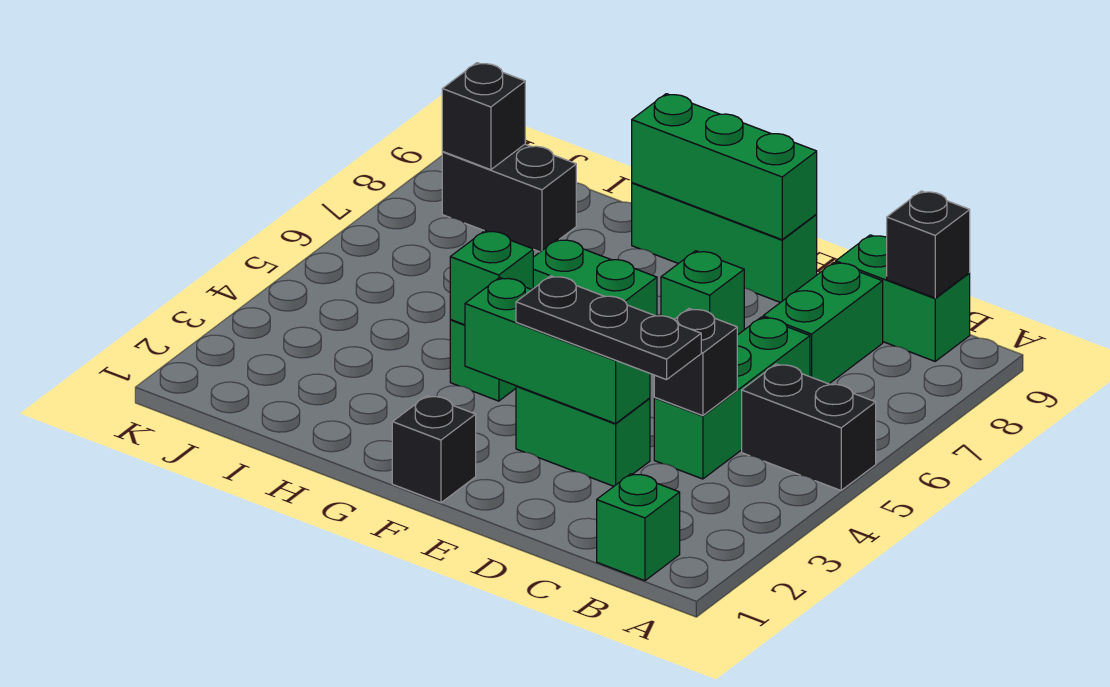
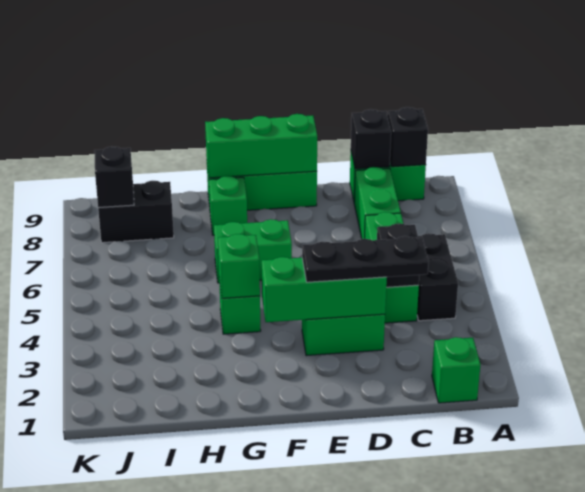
black 1x2 brick [742,364,876,490] -> black 1x2 brick turned to [417,233,458,321]
green 1x1 brick [661,251,744,335] -> green 1x1 brick moved to [209,176,247,235]
black 1x1 brick [392,396,476,503] -> black 1x1 brick moved to [351,109,391,169]

